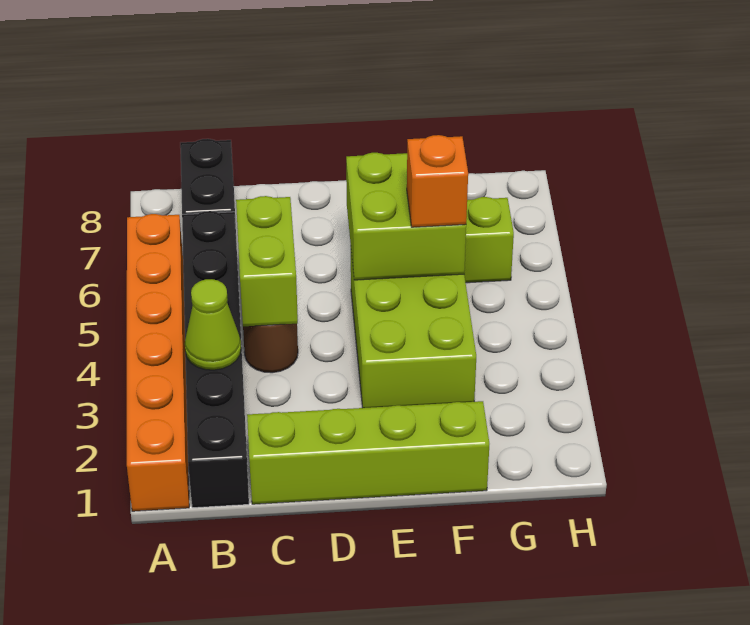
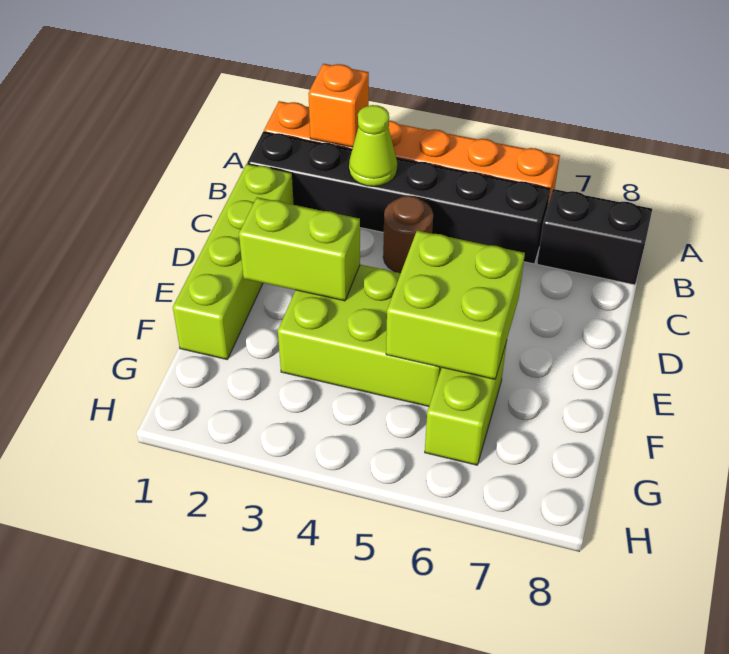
lime 1x2 brick [236,196,298,326] -> lime 1x2 brick moved to [239,197,360,301]
orange 1x1 brick [407,135,468,227] -> orange 1x1 brick moved to [308,64,369,147]

